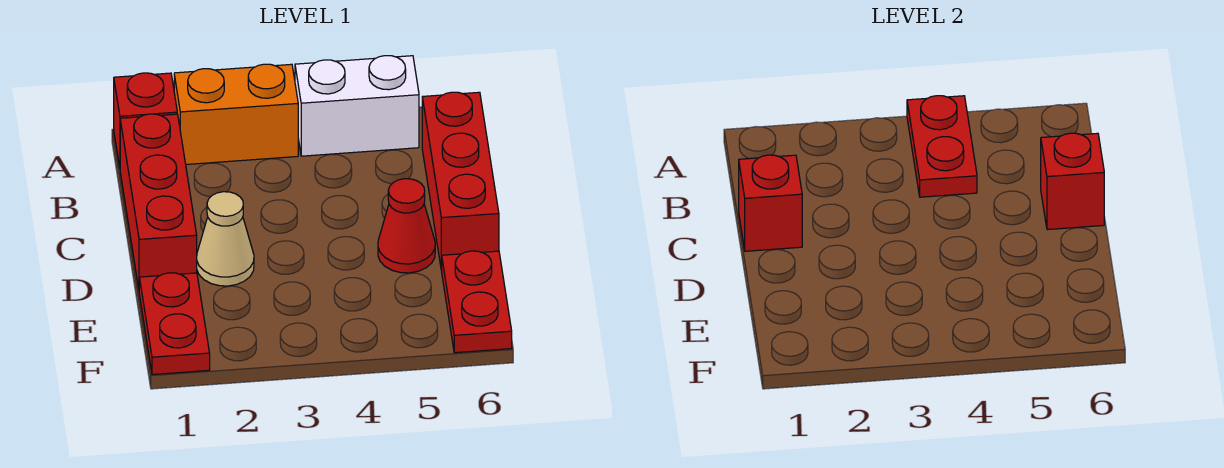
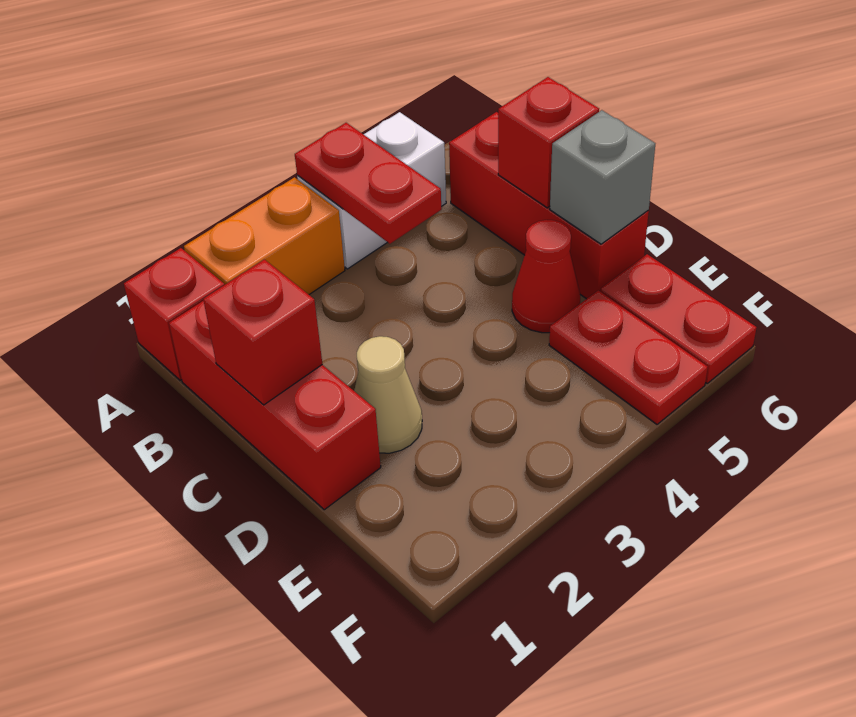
none -> grey 1x1 brick [550,110,655,244]
red 1x2 plate [139,273,210,375] -> red 1x2 plate moved to [549,290,708,424]

